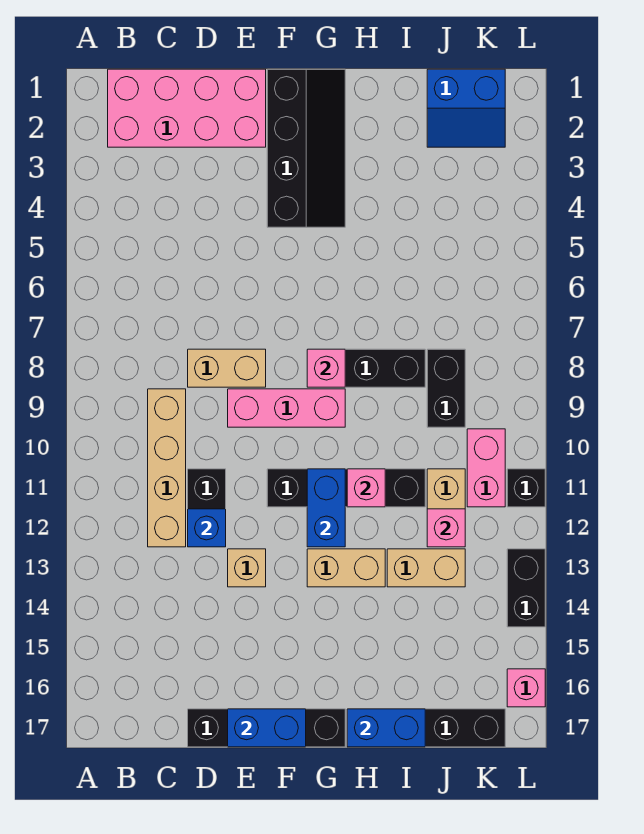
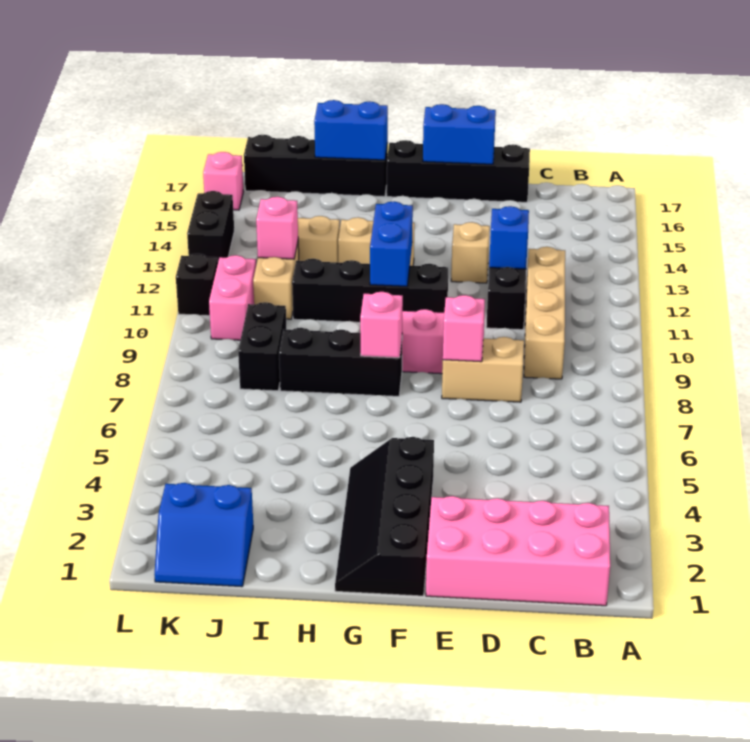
pink 1x1 brick [347,469,385,507] -> pink 1x1 brick moved to [443,295,485,362]
blue 2x2 slope [427,69,505,147] -> blue 2x2 slope turned to [155,483,253,587]

